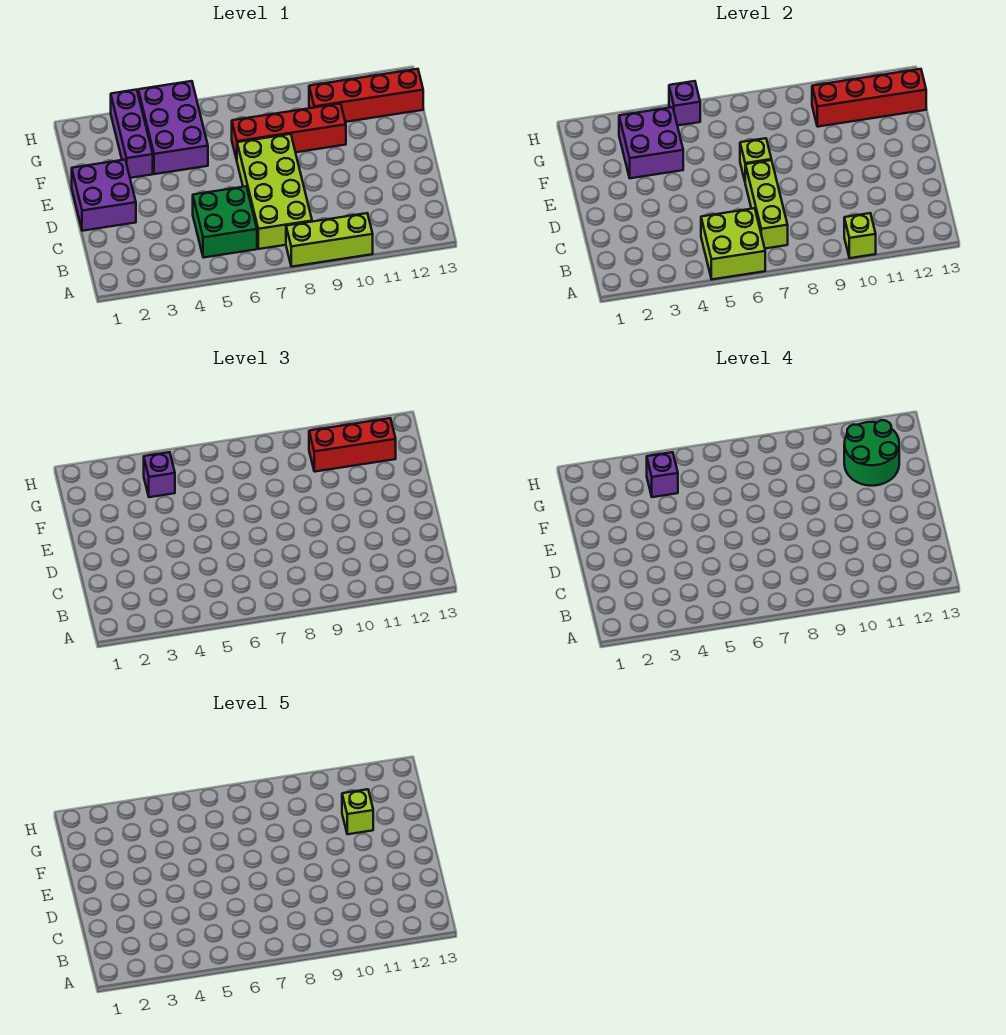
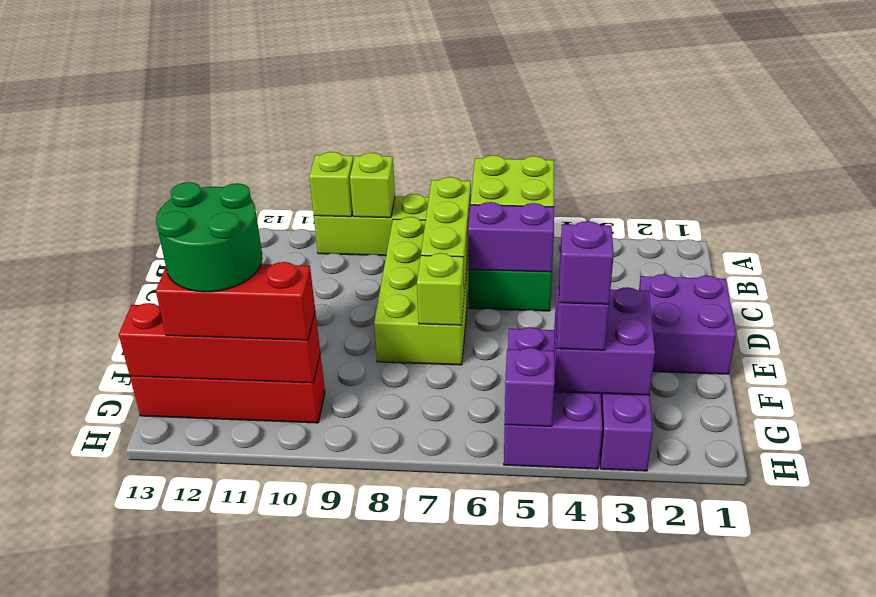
none -> purple 1x2 brick [468,202,554,272]
red 1x4 brick [232,104,346,160] -> none
lime 1x1 brick [342,789,373,834] -> lime 1x1 brick moved to [350,153,395,218]

